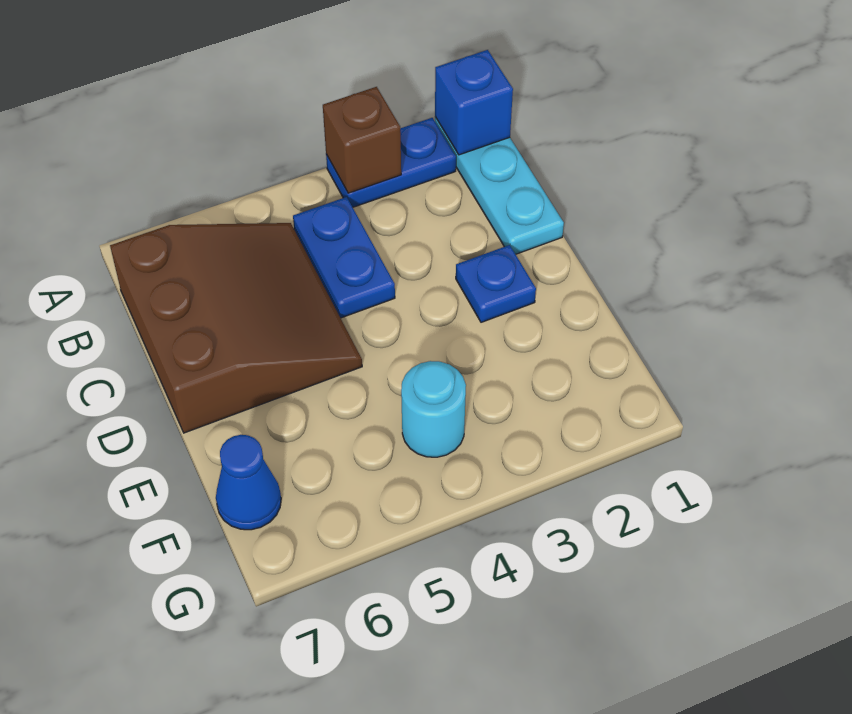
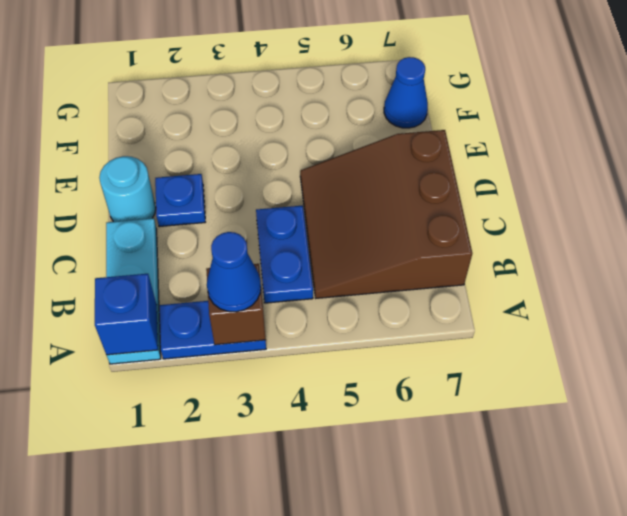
none -> blue 1x1 cone [207,232,261,312]
cyan 1x1 round brick [401,361,466,457] -> cyan 1x1 round brick moved to [99,156,156,222]

